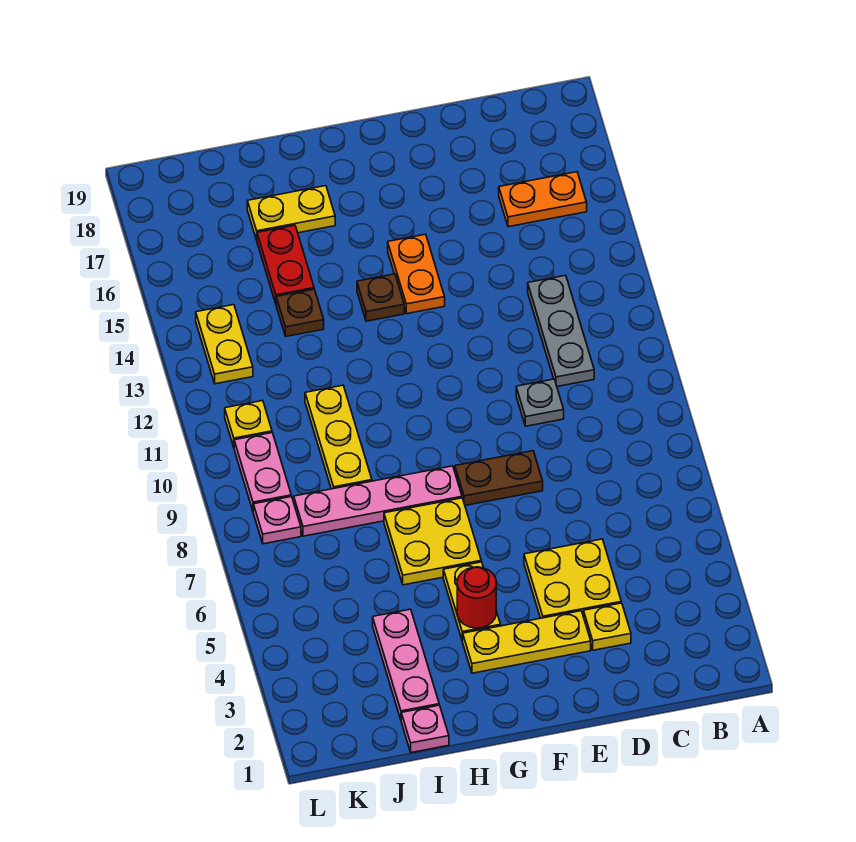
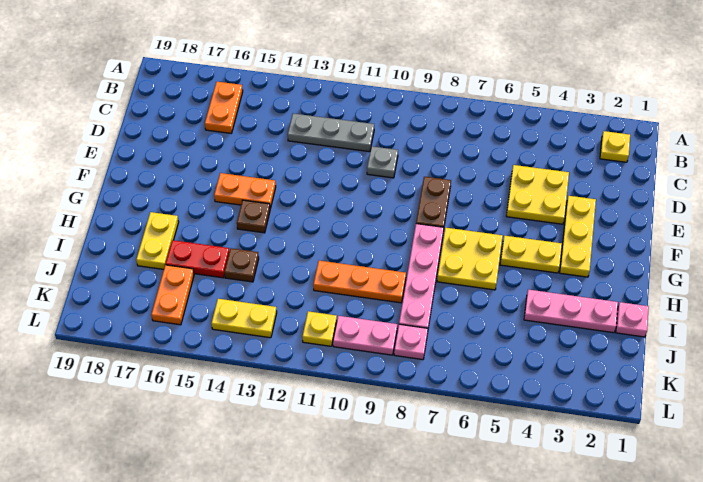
yellow 1x1 plate [584,603,631,650] -> yellow 1x1 plate moved to [600,131,630,162]
red 1x1 round brick [457,567,496,628] -> none
yellow 1x3 plate [305,385,372,489] -> orange 1x3 plate [313,261,406,303]
none -> orange 1x2 plate [151,265,194,325]

